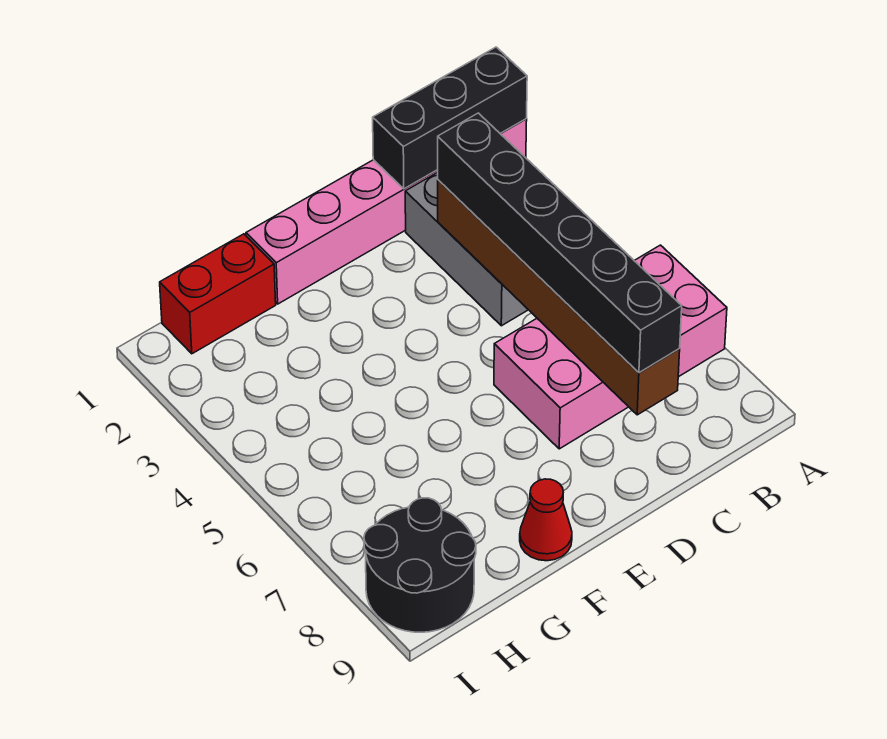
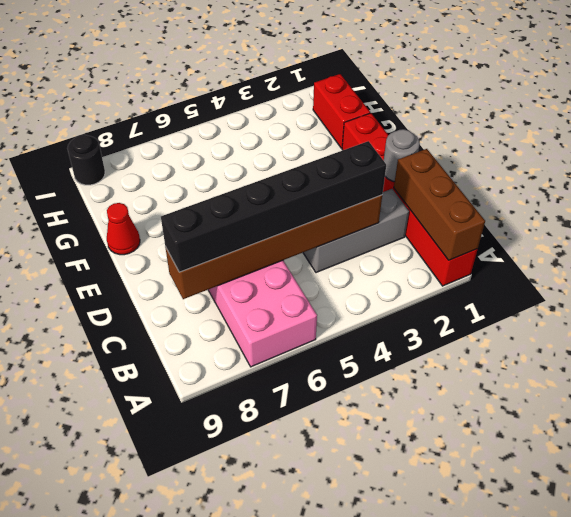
pink 1x6 brick [246,119,527,304] -> red 1x6 brick [342,113,478,286]
black 1x3 brick [373,47,527,189] -> brown 1x3 brick [394,149,485,260]
none -> grey 1x1 round brick [384,129,420,182]
black 2x2 round brick [364,498,476,632] -> black 1x1 round brick [67,135,105,185]

